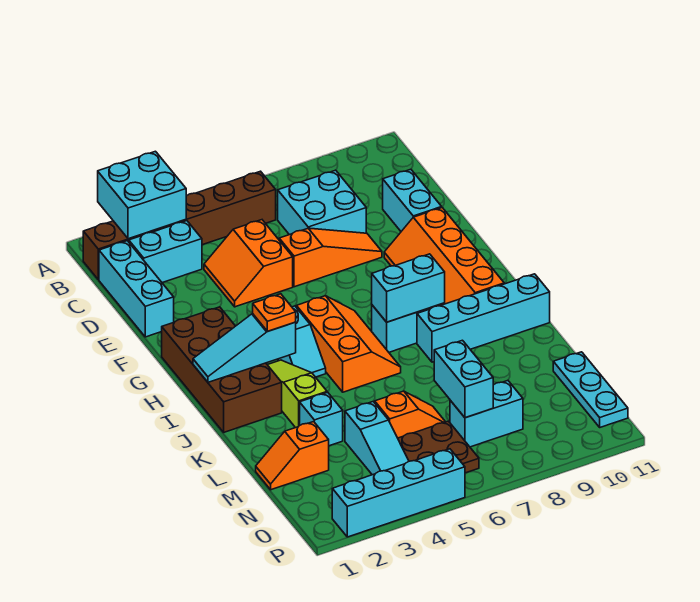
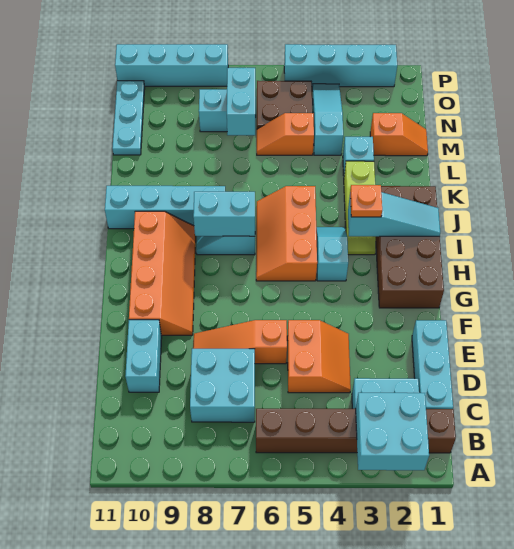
none -> cyan 1x4 brick [115,44,228,86]

